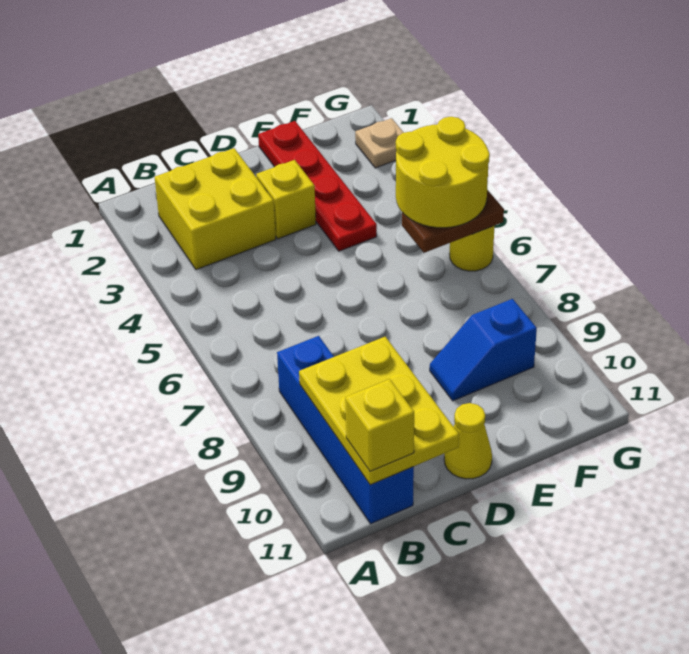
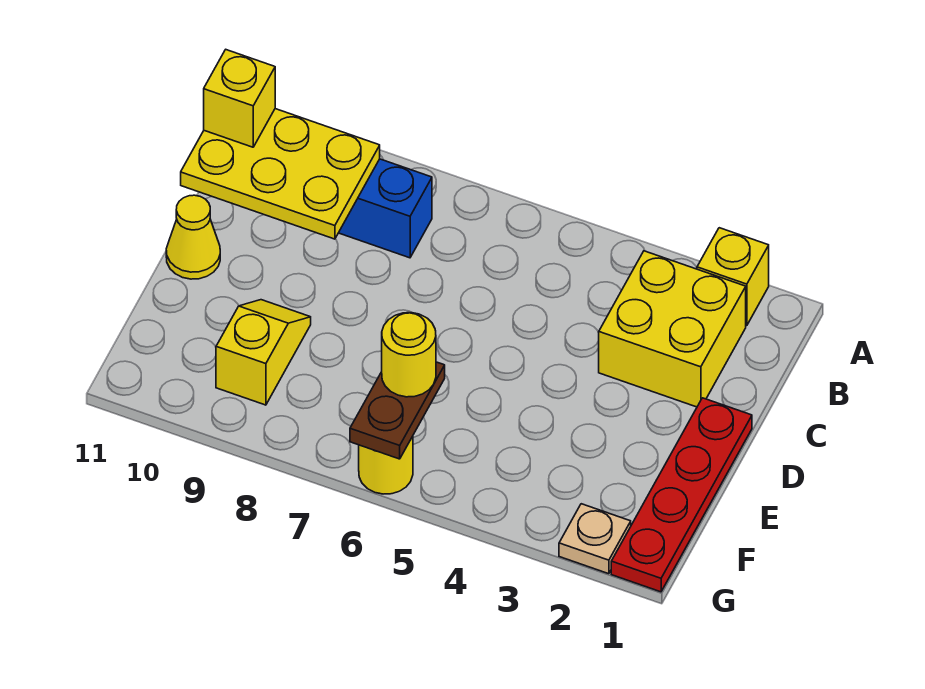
yellow 1x1 brick [256,160,316,239] -> yellow 1x1 brick moved to [697,228,769,326]
red 1x4 plate [258,121,377,251] -> red 1x4 plate turned to [611,398,752,592]
blue 1x2 slope [430,299,537,401] -> yellow 1x2 slope [216,300,311,405]
yellow 2x2 round brick [396,117,490,228] -> yellow 1x1 round brick [382,313,436,397]

